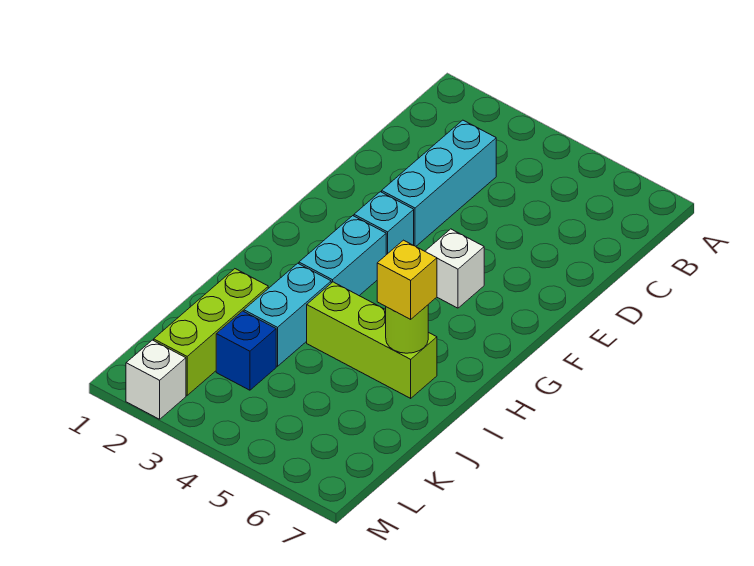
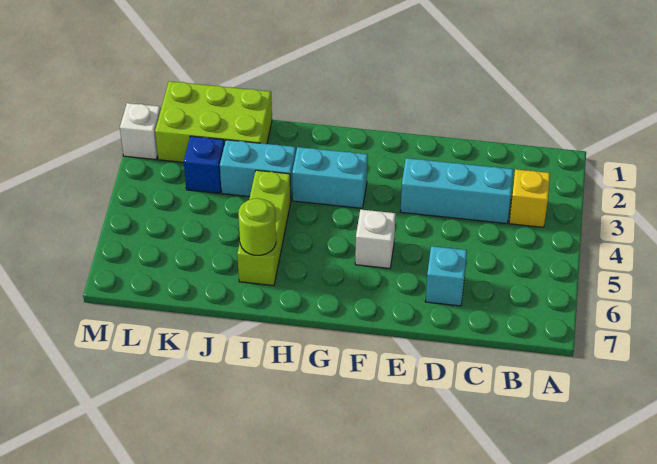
cyan 1x1 brick [354,192,414,255] -> cyan 1x1 brick moved to [425,246,467,306]
yellow 1x1 brick [377,240,437,319] -> yellow 1x1 brick moved to [509,169,550,227]
lime 1x3 brick [154,269,268,395] -> lime 2x3 brick [155,81,272,162]

